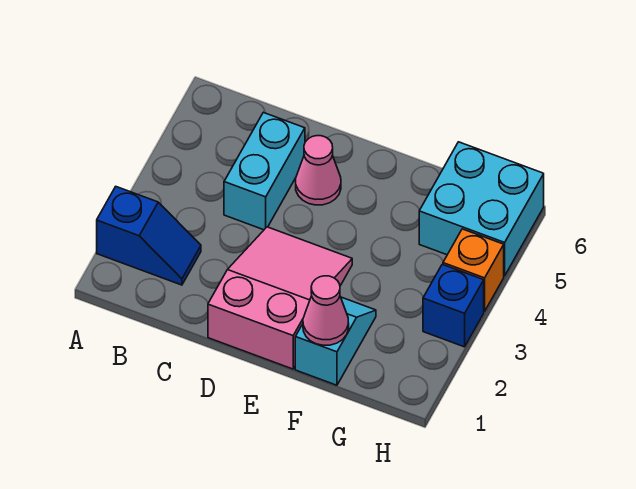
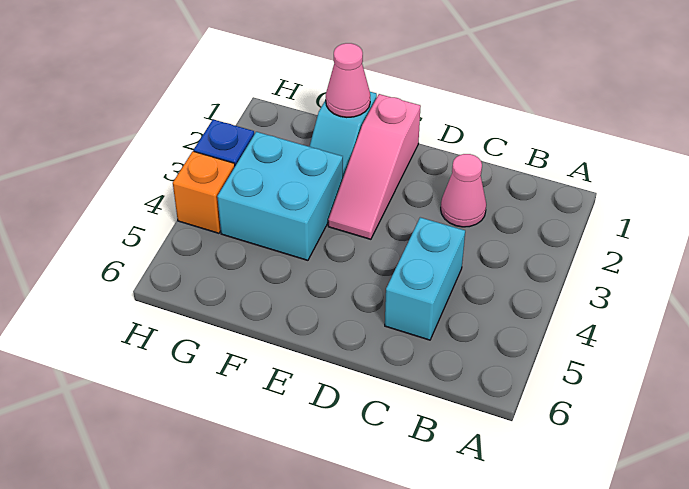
blue 1x2 slope [97,187,201,285] -> none
pink 2x3 slope [208,227,352,369] -> pink 1x3 slope [328,94,421,239]
pink 1x1 cone [296,136,341,205] -> pink 1x1 cone moved to [441,154,486,227]
cyan 2x2 brick [419,142,544,276] -> cyan 2x2 brick moved to [217,132,343,260]

